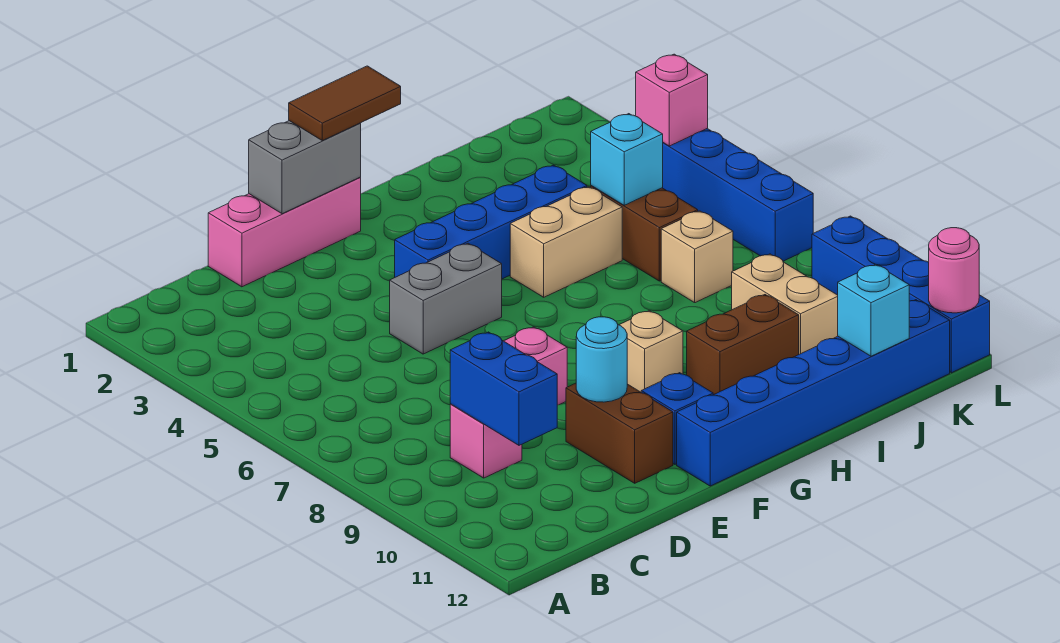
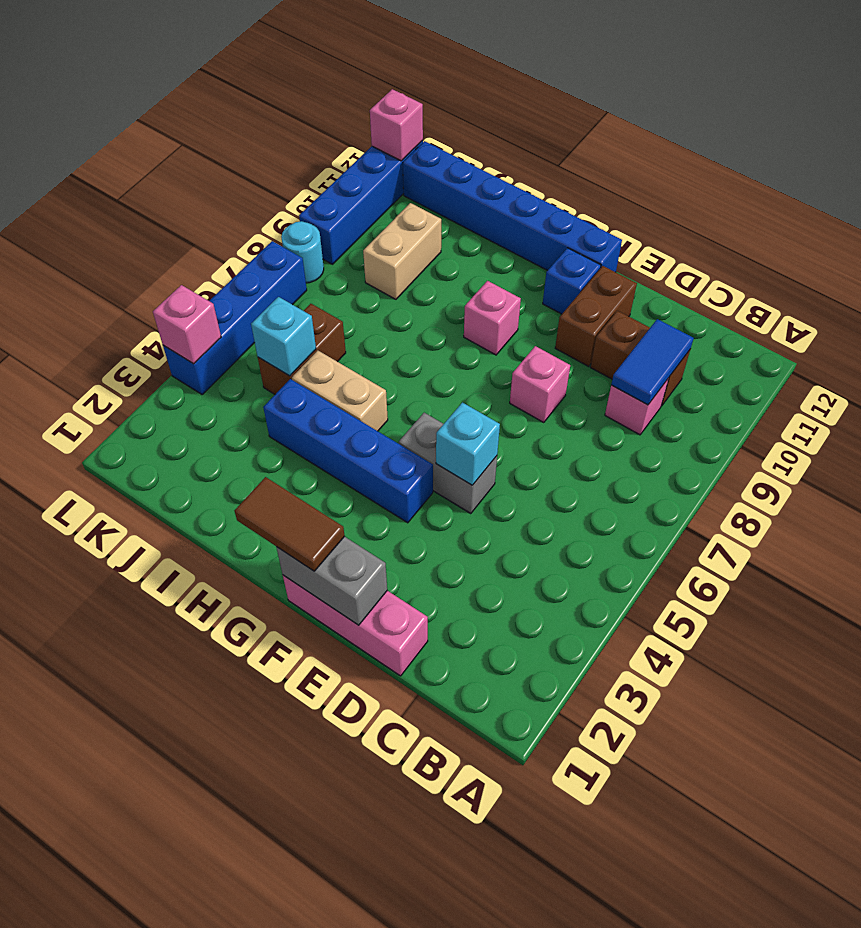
blue 1x2 brick [450,332,557,445] -> blue 1x2 tile [611,319,694,405]
cyan 1x1 round brick [576,317,627,402] -> cyan 1x1 round brick moved to [281,221,324,283]
tan 1x1 brick [620,311,683,392] -> pink 1x1 brick [464,281,521,355]
brown 1x2 brick [687,295,799,395] -> brown 1x2 brick moved to [591,311,690,406]
tan 1x1 brick [661,211,733,303] -> none
cyan 1x1 brick [838,264,909,356] -> cyan 1x1 brick moved to [436,403,500,485]
pink 1x1 round brick [929,228,979,313] -> pink 1x1 brick [370,89,423,161]

